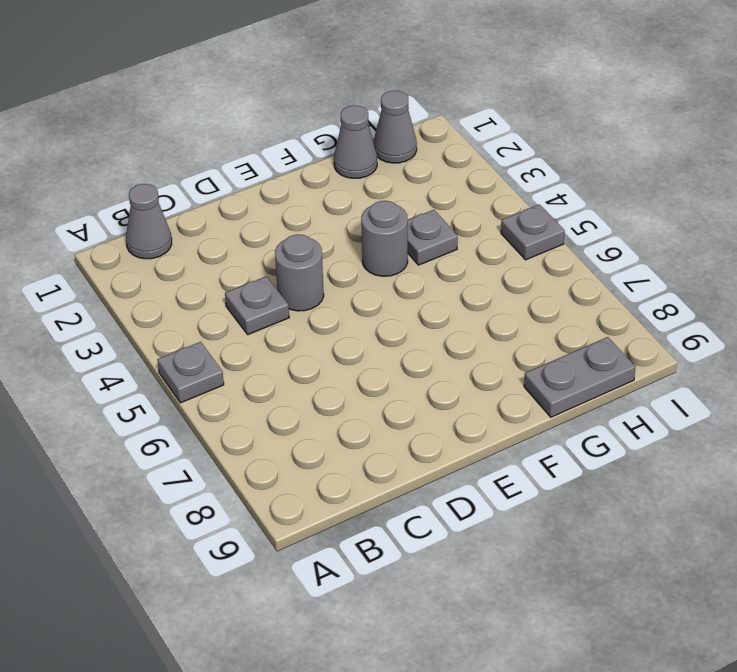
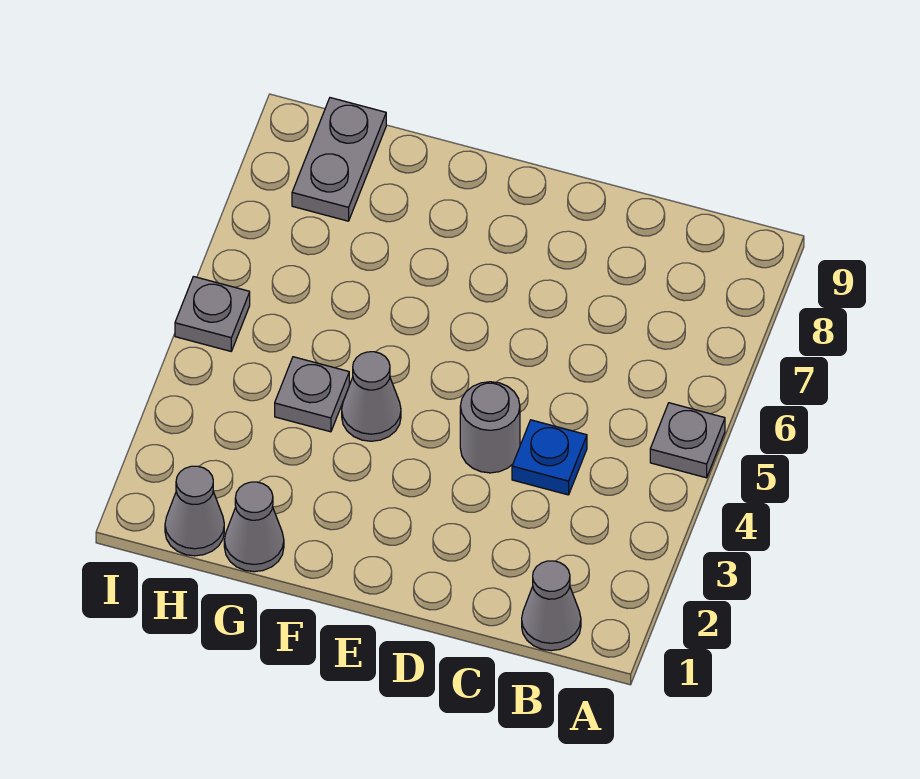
grey 1x1 plate [225,277,289,335] -> blue 1x1 plate [512,420,587,495]
grey 1x1 round brick [361,201,408,276] -> grey 1x1 cone [342,352,401,441]
grey 1x2 plate [524,337,635,417] -> grey 1x2 plate turned to [292,98,386,221]

